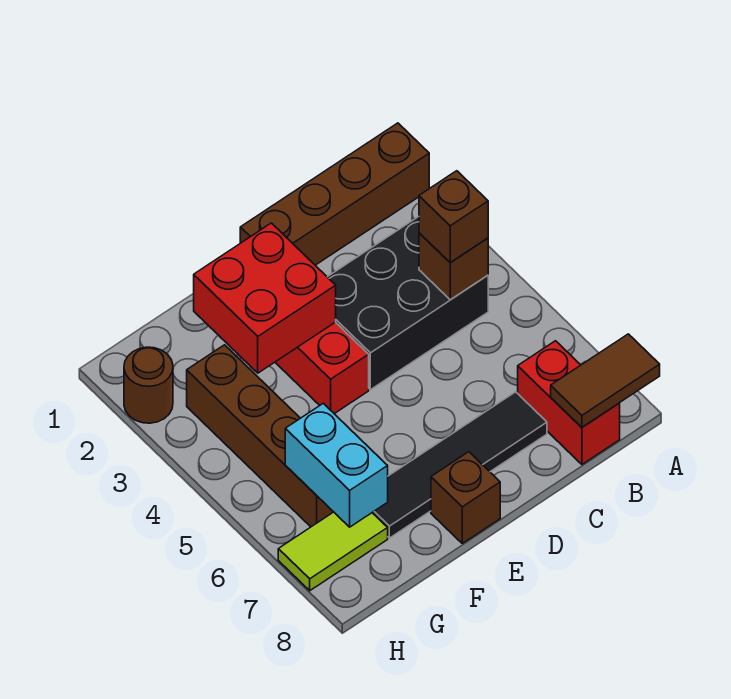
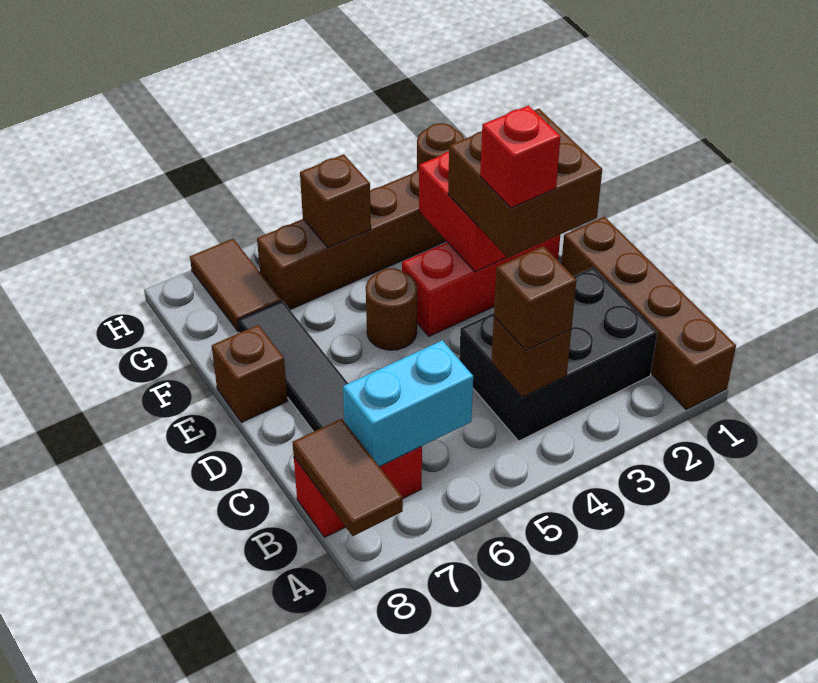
black 2x3 brick [328,217,488,390] -> black 2x3 brick turned to [459,267,657,441]
none -> brown 2x2 brick [448,109,602,258]
none -> red 1x1 brick [480,105,561,208]
none -> brown 1x1 round brick [366,268,417,350]
none -> brown 1x1 brick [300,154,371,248]
cyan 1x2 brick [285,403,388,527] -> cyan 1x2 brick moved to [343,340,473,467]
lime 1x2 tile [278,512,388,591] -> brown 1x2 tile [190,239,281,332]

